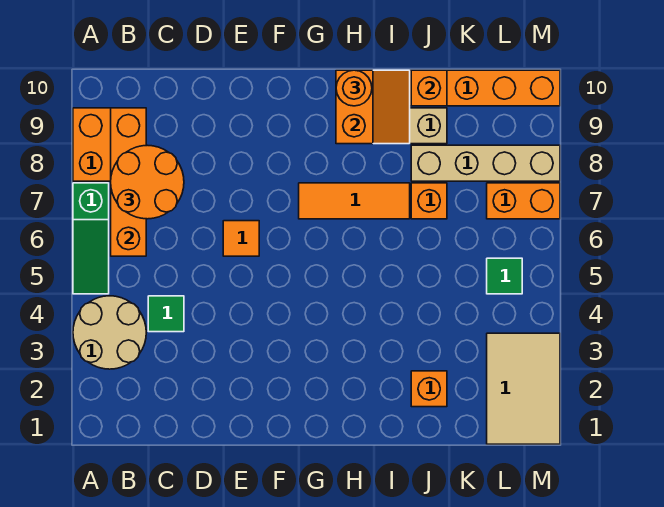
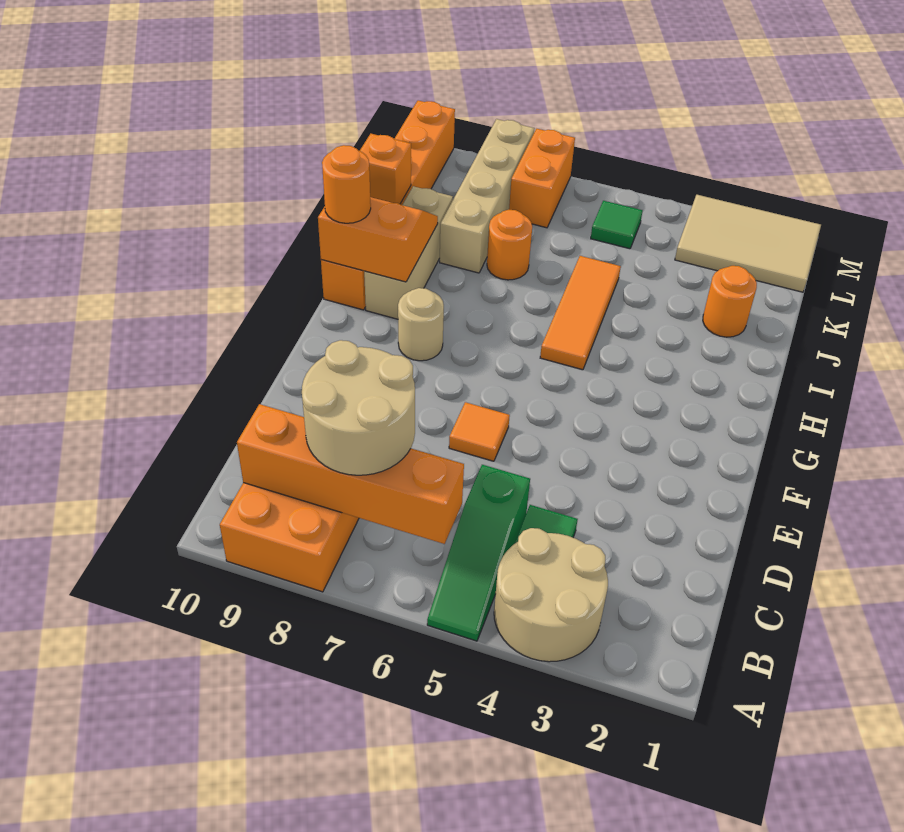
green 1x3 slope [73,183,109,294] -> green 1x3 slope turned to [427,465,530,641]
orange 2x2 round brick [111,145,184,219] -> tan 2x2 round brick [302,340,415,475]
orange 1x3 tile [299,183,410,219] -> orange 1x3 tile moved to [540,256,621,370]
none -> tan 1x1 round brick [398,288,444,361]
orange 1x1 brick [411,371,447,407] -> orange 1x1 round brick [703,266,757,337]
orange 1x1 brick [411,183,447,219] -> orange 1x1 round brick [487,210,532,280]

